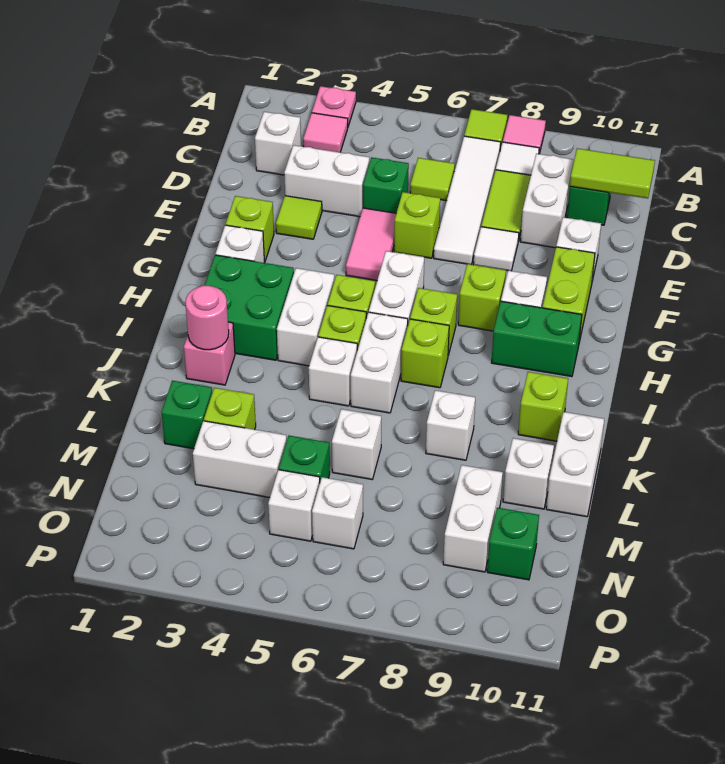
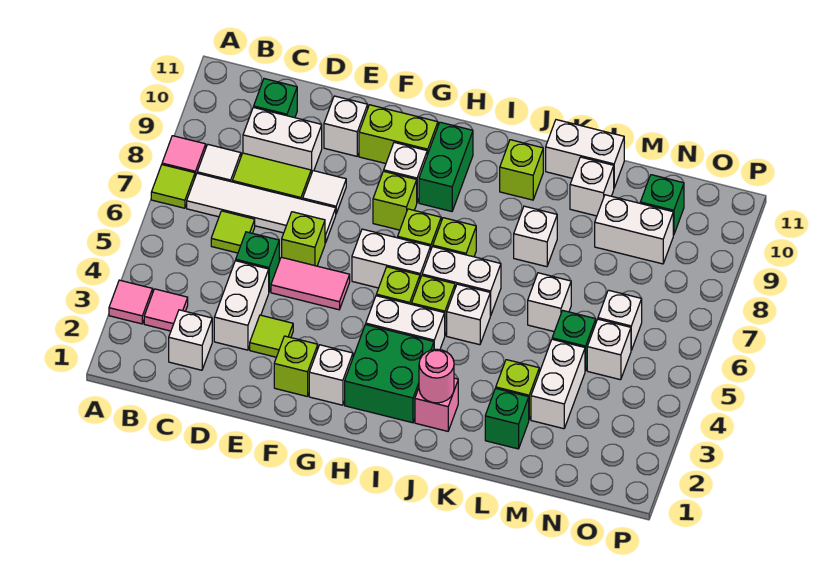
pink 1x1 plate [312,86,356,126] -> pink 1x1 tile [109,280,153,324]
lime 1x2 tile [570,148,655,198] -> none

